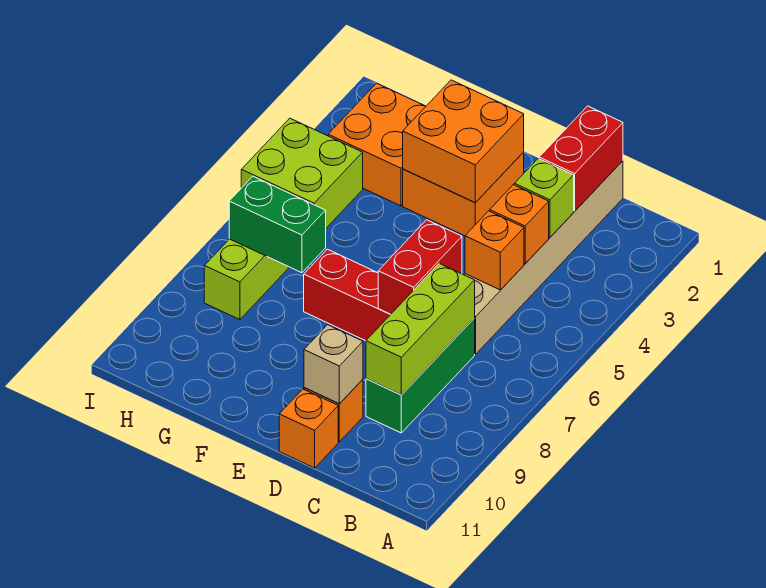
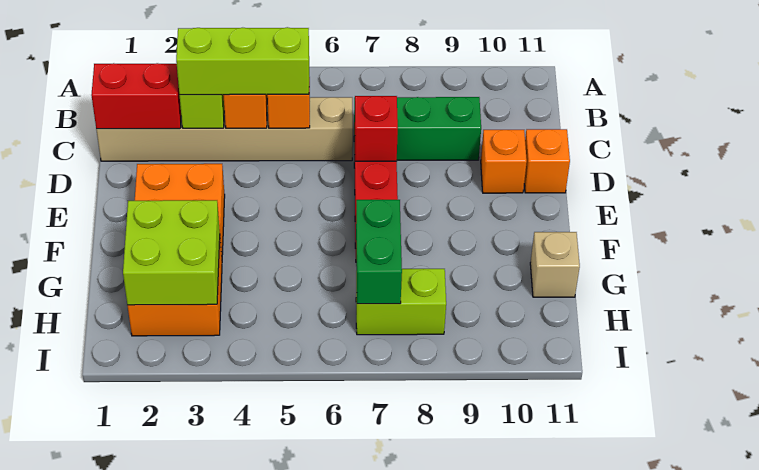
lime 1x3 brick [366,264,475,395] -> lime 1x3 brick moved to [176,27,309,95]
red 1x2 brick [378,220,462,314] -> red 1x1 brick [355,96,398,161]
tan 1x1 brick [304,325,363,404] -> tan 1x1 brick moved to [530,232,580,297]
orange 2x2 brick [403,80,524,203] -> none
lime 2x2 brick [241,118,363,228] -> lime 2x2 brick moved to [123,200,220,305]

